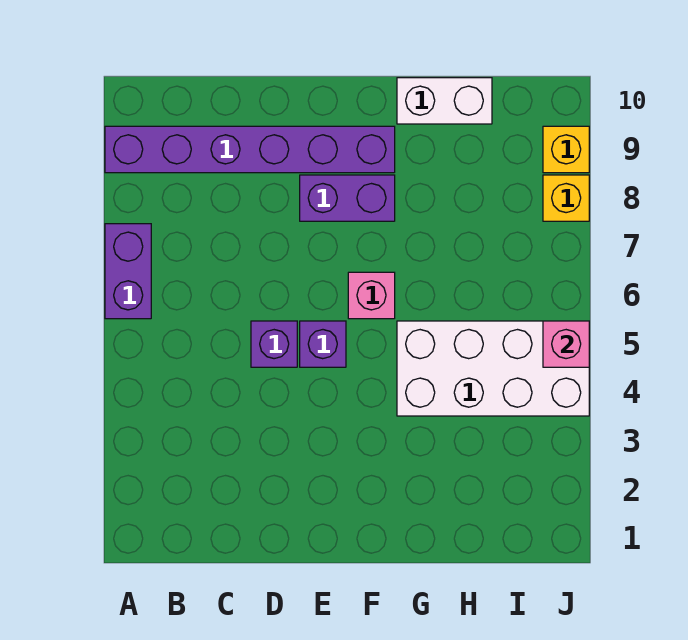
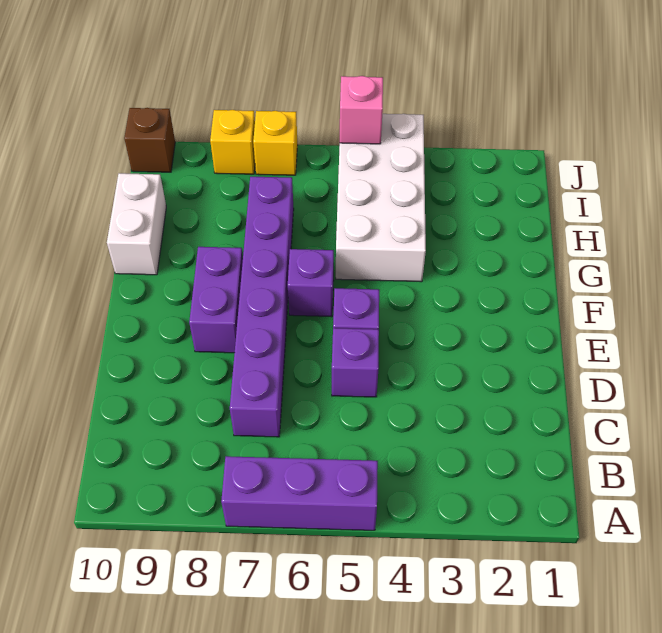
purple 1x2 brick [105,224,151,319] -> purple 1x3 brick [221,456,378,530]
purple 1x6 brick [105,126,395,173] -> purple 1x6 brick moved to [230,177,294,437]
pink 1x1 brick [348,272,395,319] -> purple 1x1 brick [288,249,334,316]
yellow 1x1 brick [543,126,589,173] -> yellow 1x1 brick moved to [253,111,298,175]
none -> brown 1x1 brick [124,108,175,172]

